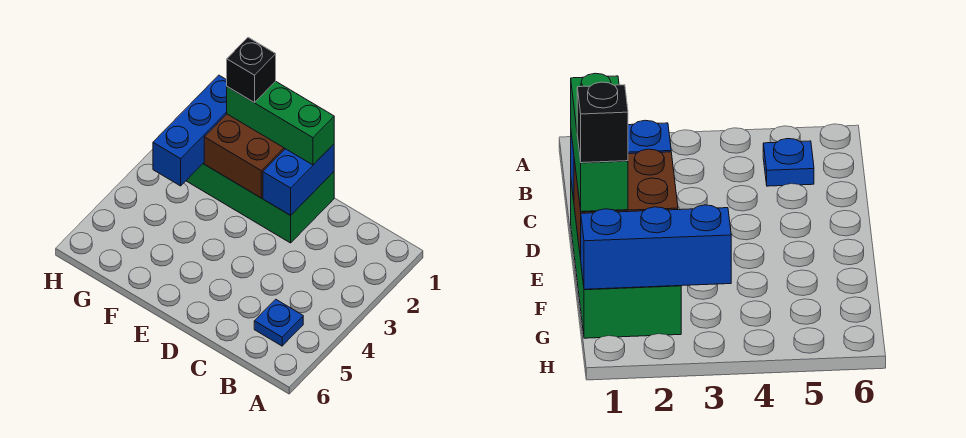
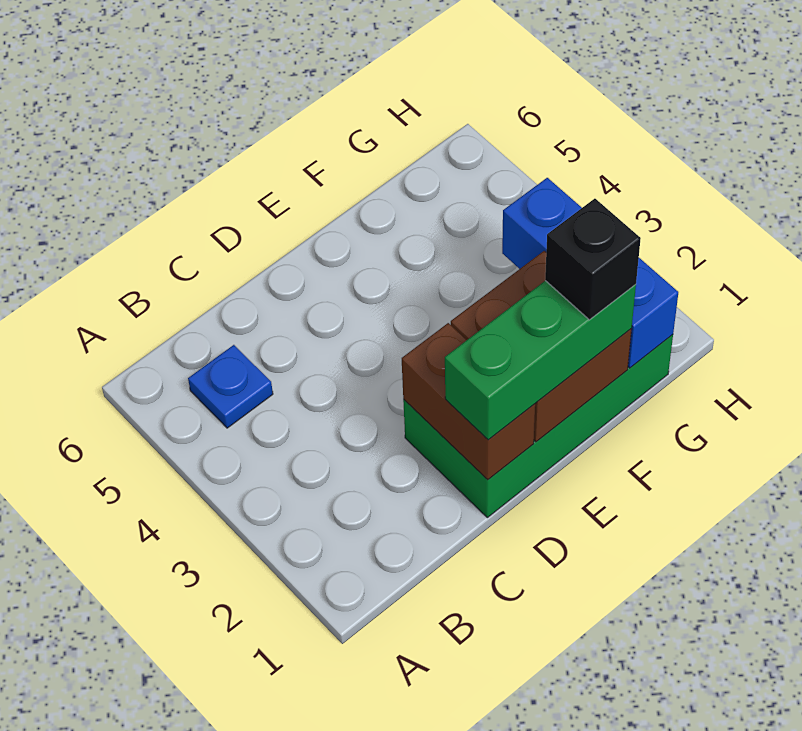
blue 1x2 brick [263,144,334,215] -> brown 1x2 brick [402,323,535,480]

